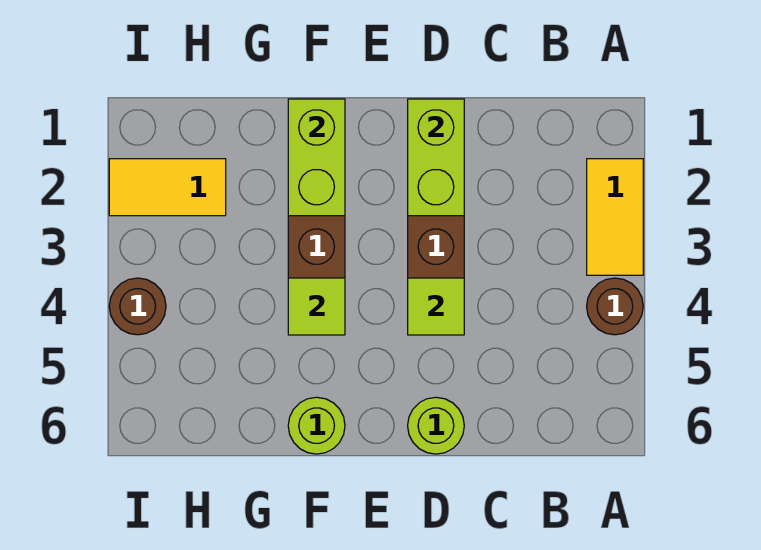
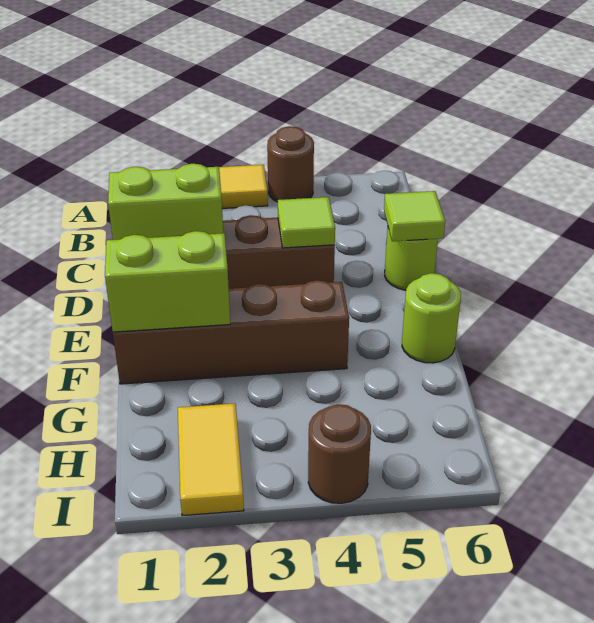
lime 1x1 tile [288,278,345,335] -> lime 1x1 tile moved to [384,191,445,241]

